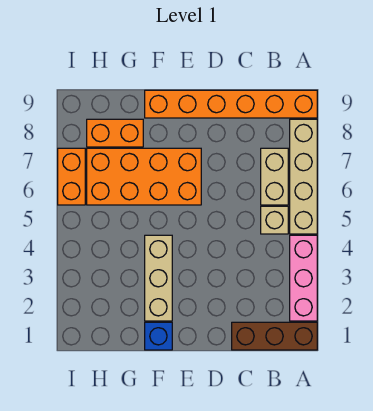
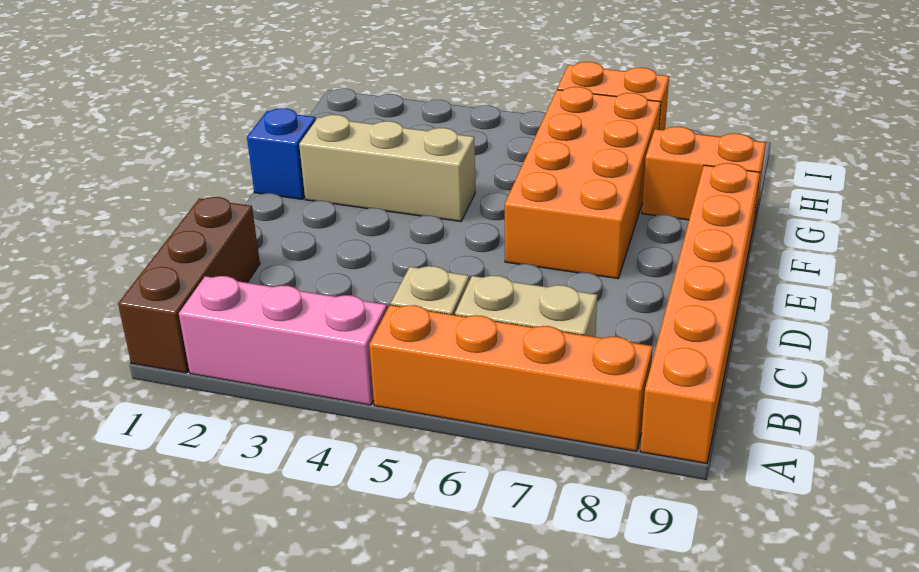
tan 1x4 brick [290,119,317,234] -> orange 1x4 brick [369,305,653,451]
orange 1x2 brick [87,119,143,147] -> orange 1x2 brick turned to [642,127,766,221]

